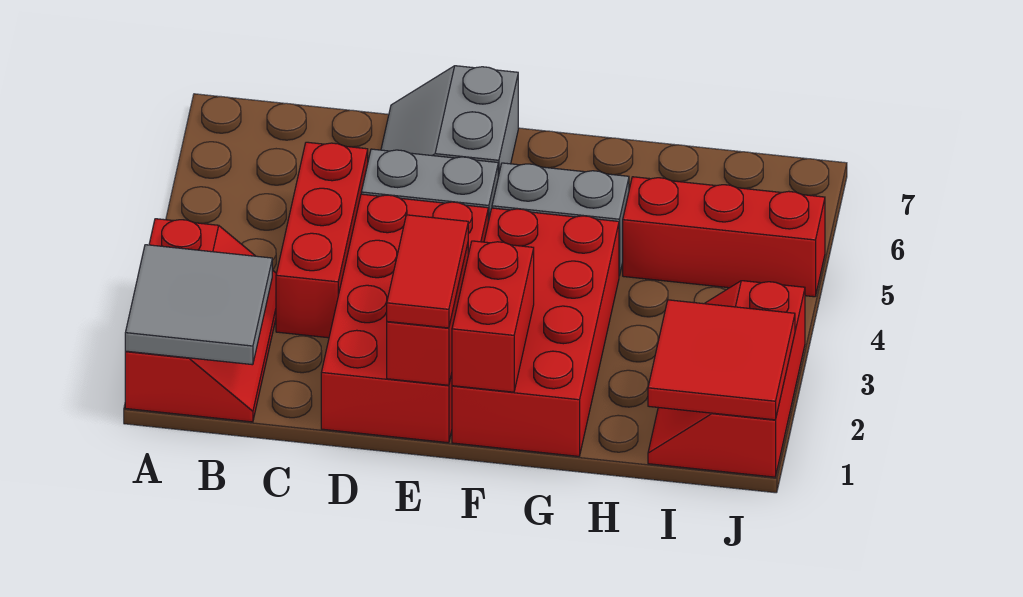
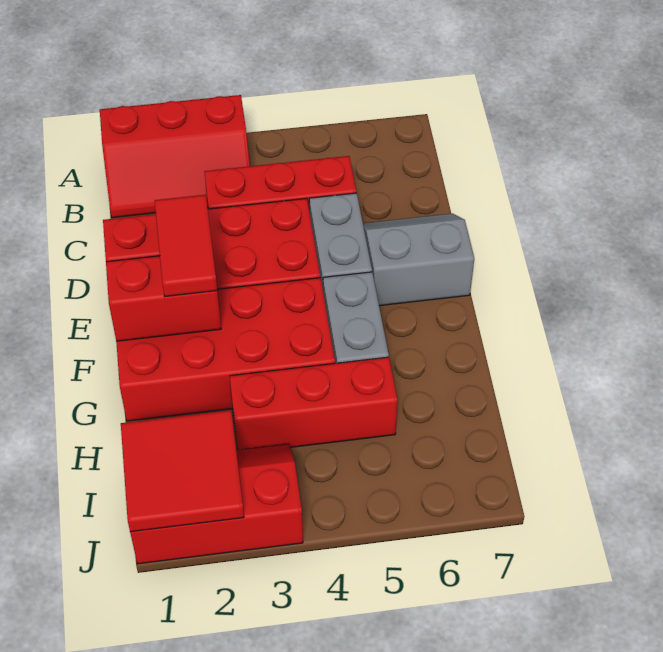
grey 2x2 tile [125,245,272,365] -> none
red 1x2 tile [387,215,468,328] -> red 1x2 tile turned to [155,195,217,296]
red 1x3 brick [623,177,825,297] -> red 1x3 brick turned to [230,357,398,450]

